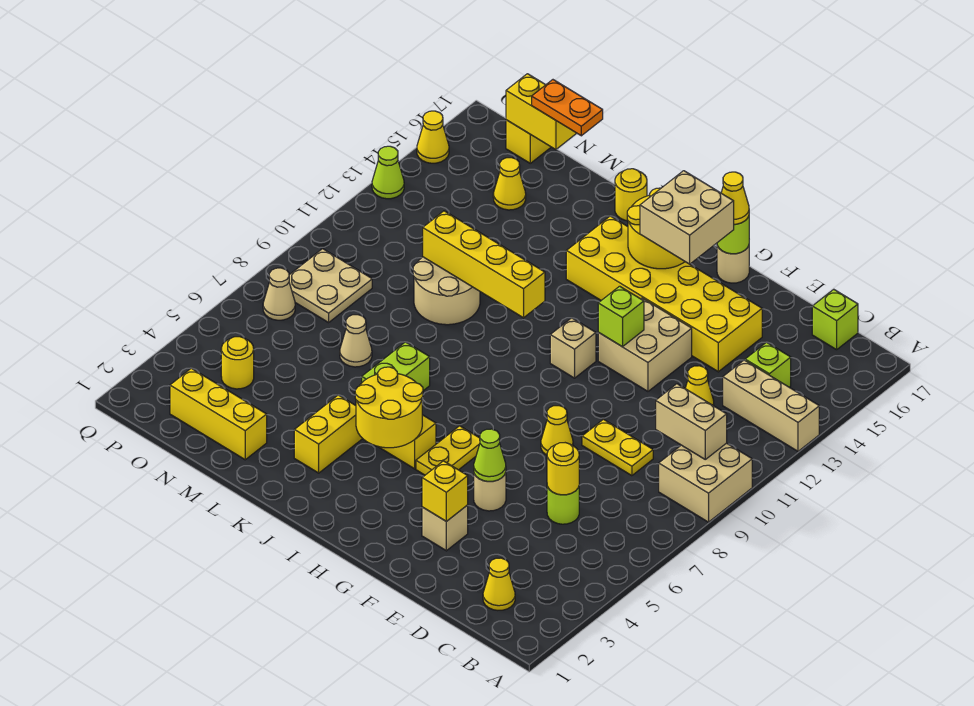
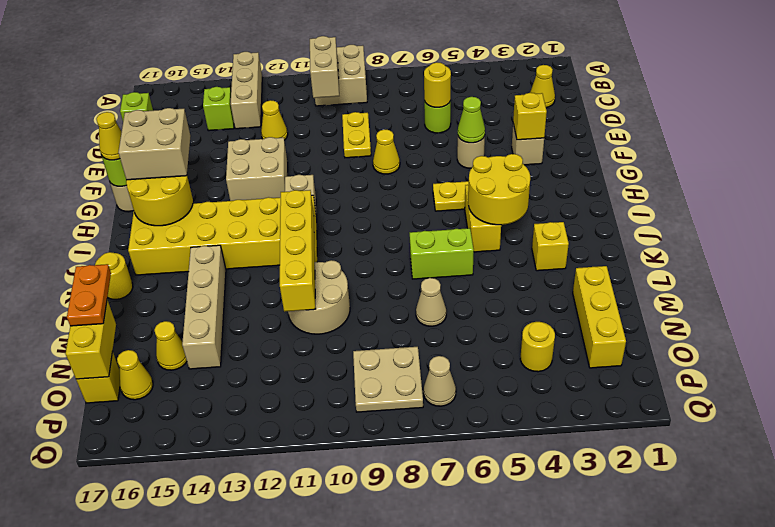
yellow 2x6 brick [566,216,762,372] -> yellow 2x6 brick turned to [128,195,317,275]
lime 1x1 brick [598,286,644,347] -> none
yellow 1x2 brick [294,395,363,473] -> yellow 1x1 brick [532,222,569,271]
none -> tan 1x4 brick [182,245,226,369]
lime 1x1 cone [372,146,404,199] -> none
yellow 1x1 cone [417,111,449,163] -> yellow 1x1 cone moved to [117,350,153,400]

